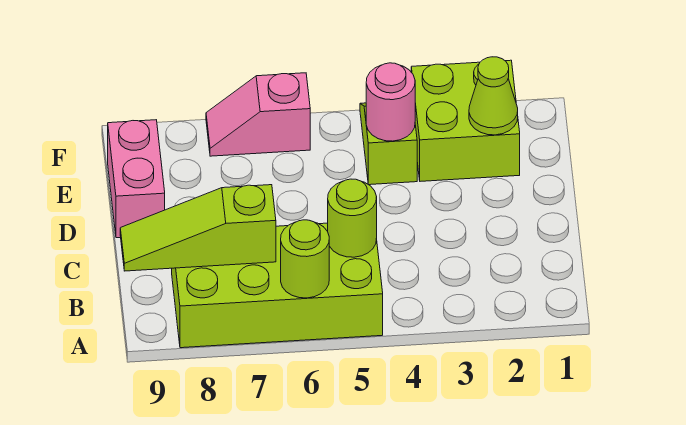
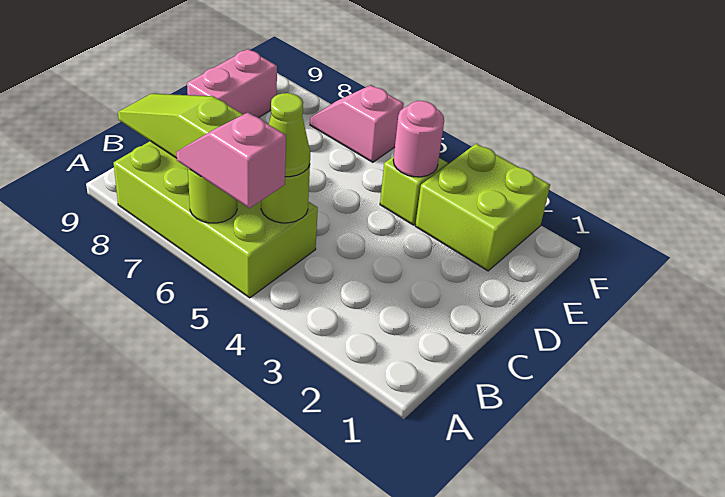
none -> pink 1x2 slope [176,112,286,208]
lime 1x1 cone [469,57,518,135] -> lime 1x1 cone moved to [269,93,310,177]

